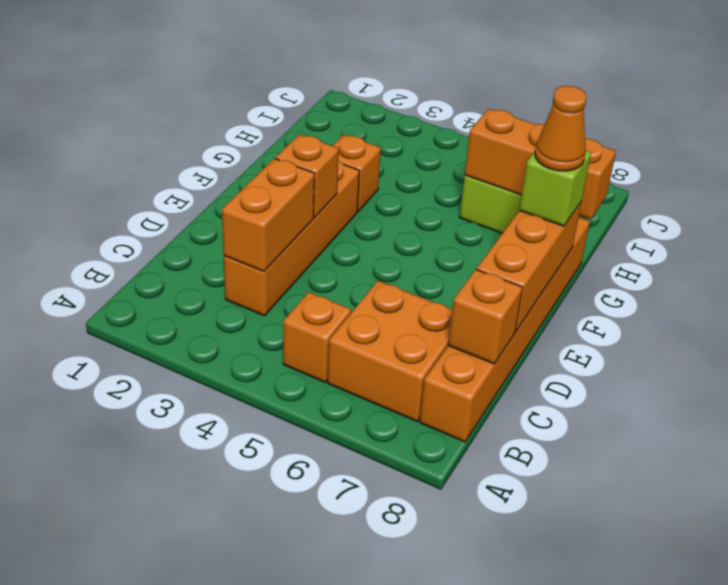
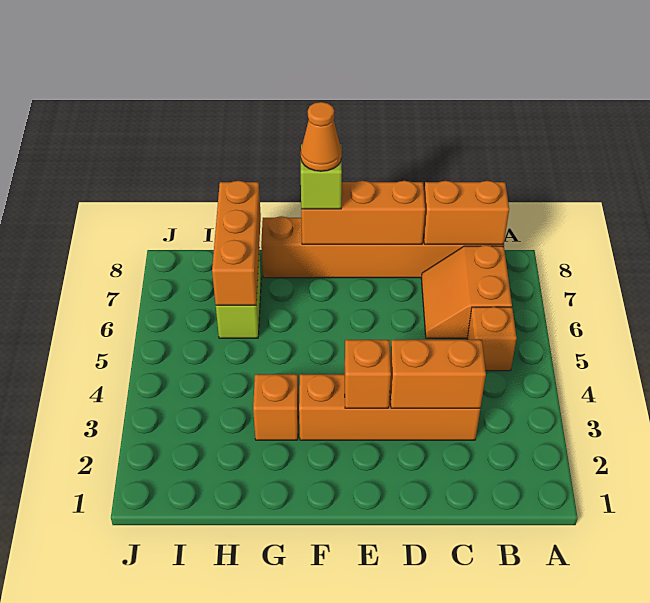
orange 2x2 brick [328,281,452,421] -> orange 2x2 slope [421,245,512,338]
orange 1x1 brick [448,270,522,364] -> orange 1x2 brick [423,181,509,244]

